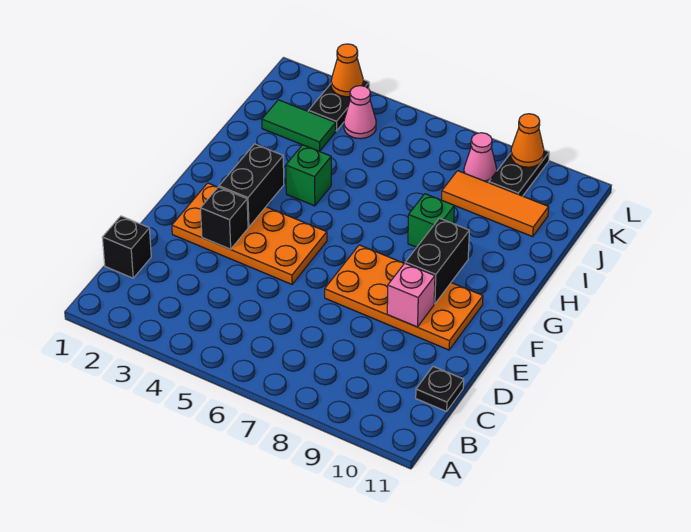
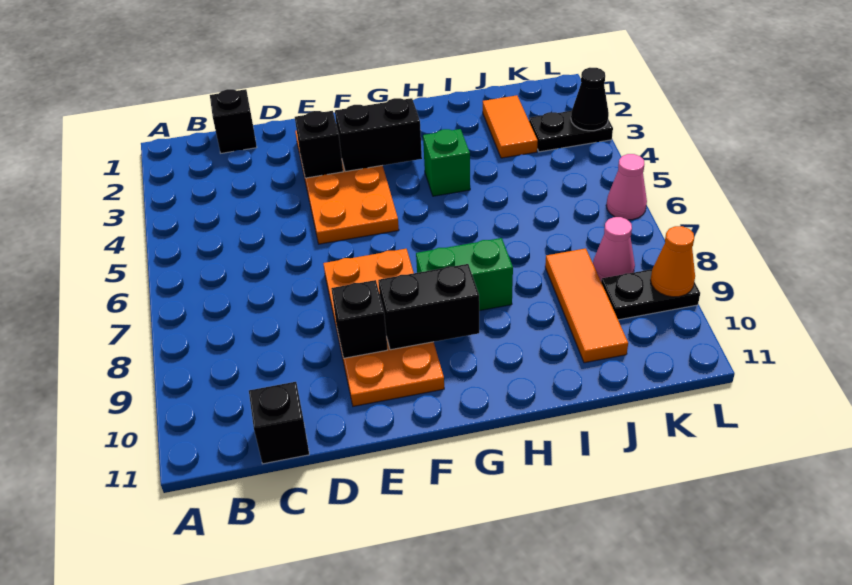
black 1x1 plate [416,366,464,411] -> black 1x1 brick [249,382,309,464]
pink 1x1 brick [387,263,435,327] -> black 1x1 brick [331,280,388,358]
green 1x1 brick [408,194,454,247] -> green 1x2 brick [416,238,513,311]
green 1x2 tile [262,100,336,151] -> orange 1x2 tile [483,95,538,158]
pink 1x1 cone [344,86,376,139] -> pink 1x1 cone moved to [606,154,647,220]
orange 1x1 cone [331,44,363,97] -> black 1x1 cone [571,68,609,131]

